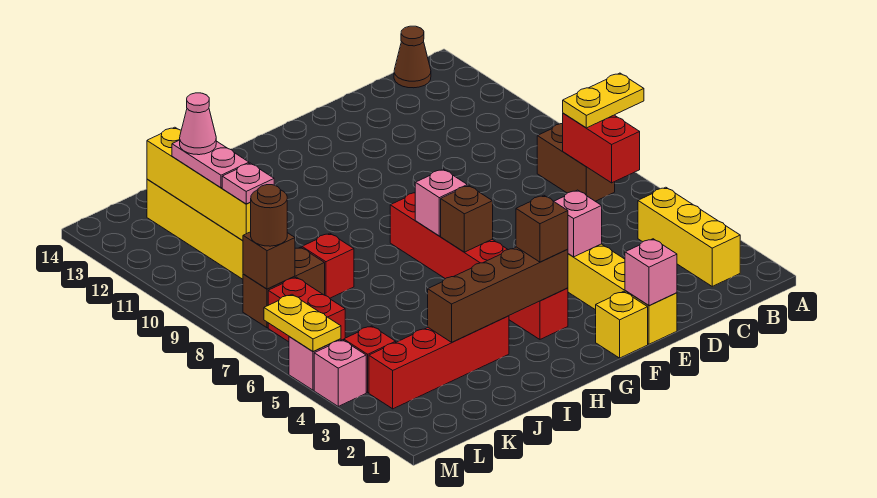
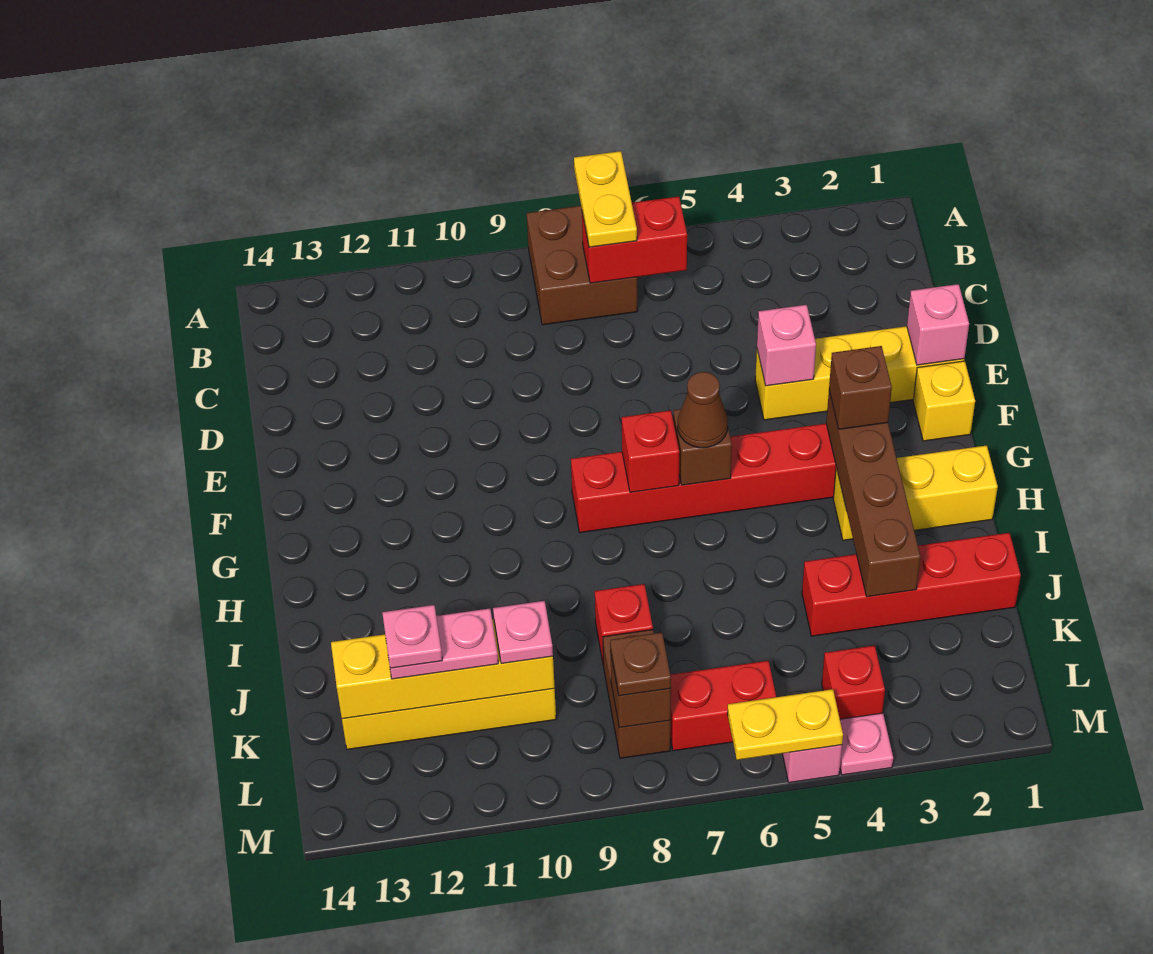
yellow 1x3 brick [638,187,740,286] -> yellow 1x3 brick moved to [833,445,998,540]
brown 1x2 brick [537,124,615,201] -> brown 2x2 brick [527,206,638,325]
brown 1x1 cone [394,26,431,88] -> brown 1x1 cone moved to [678,372,728,448]
pink 1x1 brick [415,169,467,236] -> red 1x1 brick [622,410,679,492]
red 1x4 brick [369,316,509,409] -> red 1x4 brick turned to [802,533,1021,636]
pink 1x1 cone [180,93,216,155] -> pink 1x1 plate [382,605,442,668]
brown 1x1 round brick [251,185,287,246] -> brown 1x1 plate [610,632,671,696]
pink 1x1 brick [314,340,366,406] -> pink 1x1 plate [840,713,893,775]

